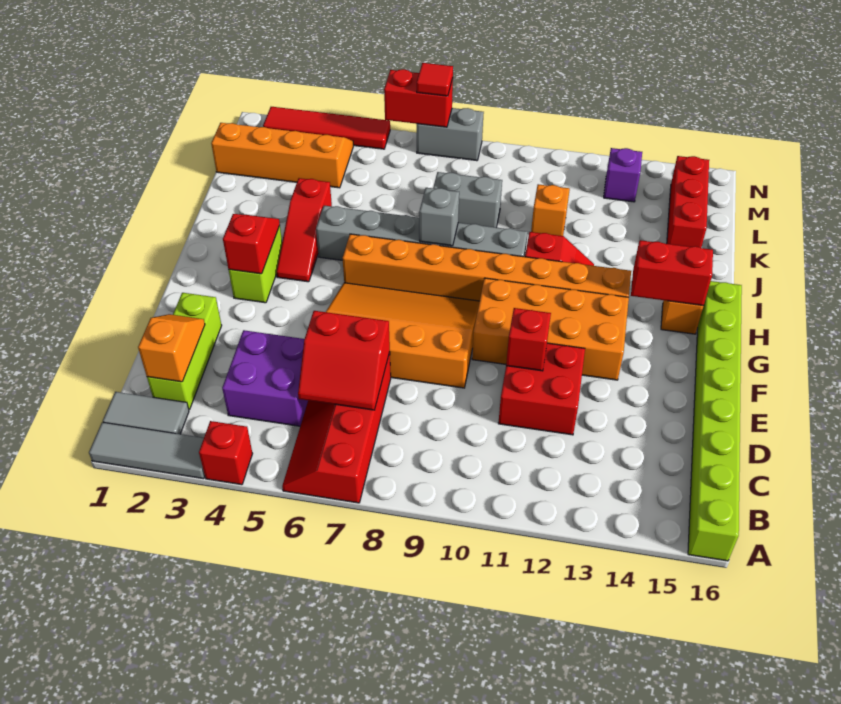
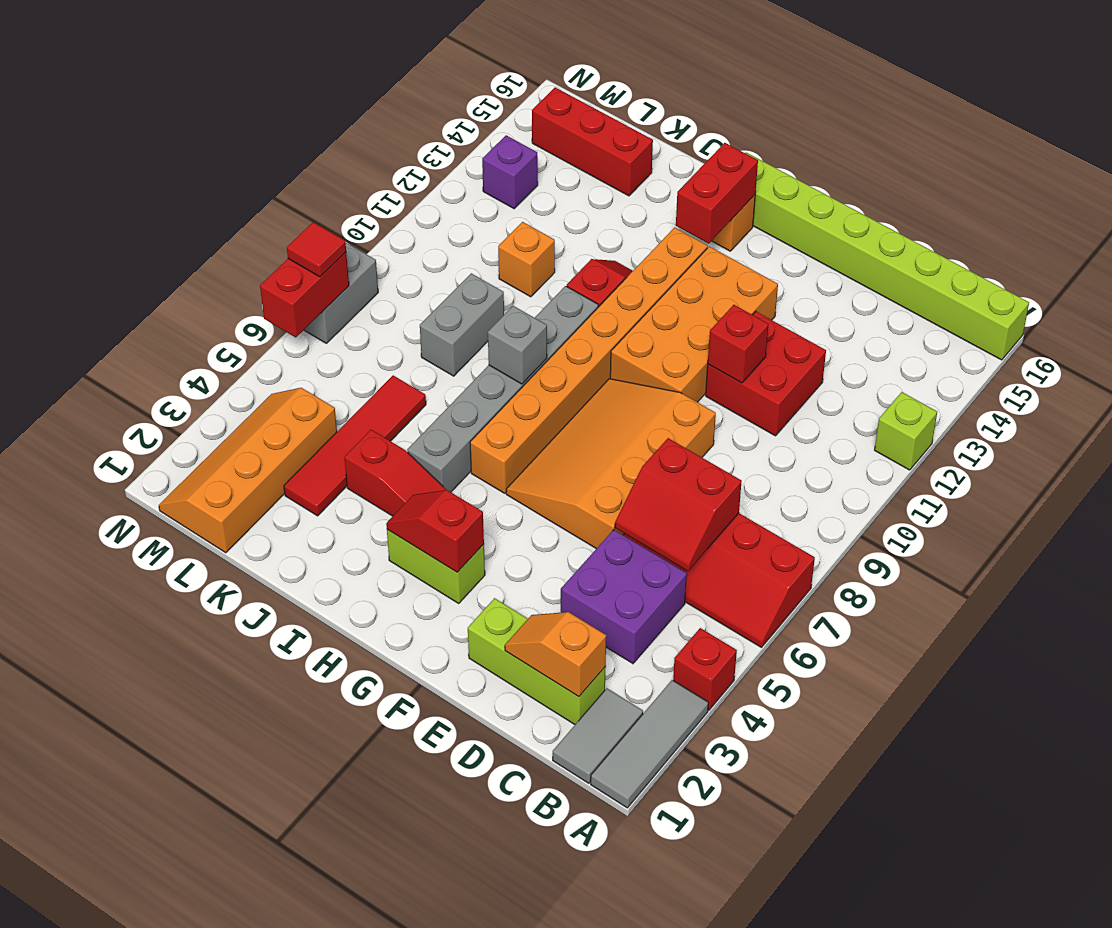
none -> lime 1x1 brick [875,392,937,470]
red 2x2 slope [298,311,390,410] -> red 2x2 slope turned to [615,438,742,571]
red 1x4 tile [263,107,390,149] -> red 1x4 tile moved to [284,375,426,516]

